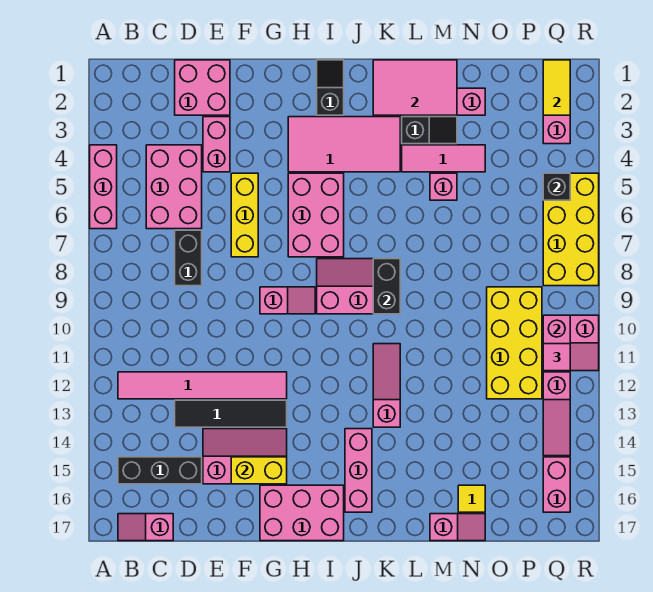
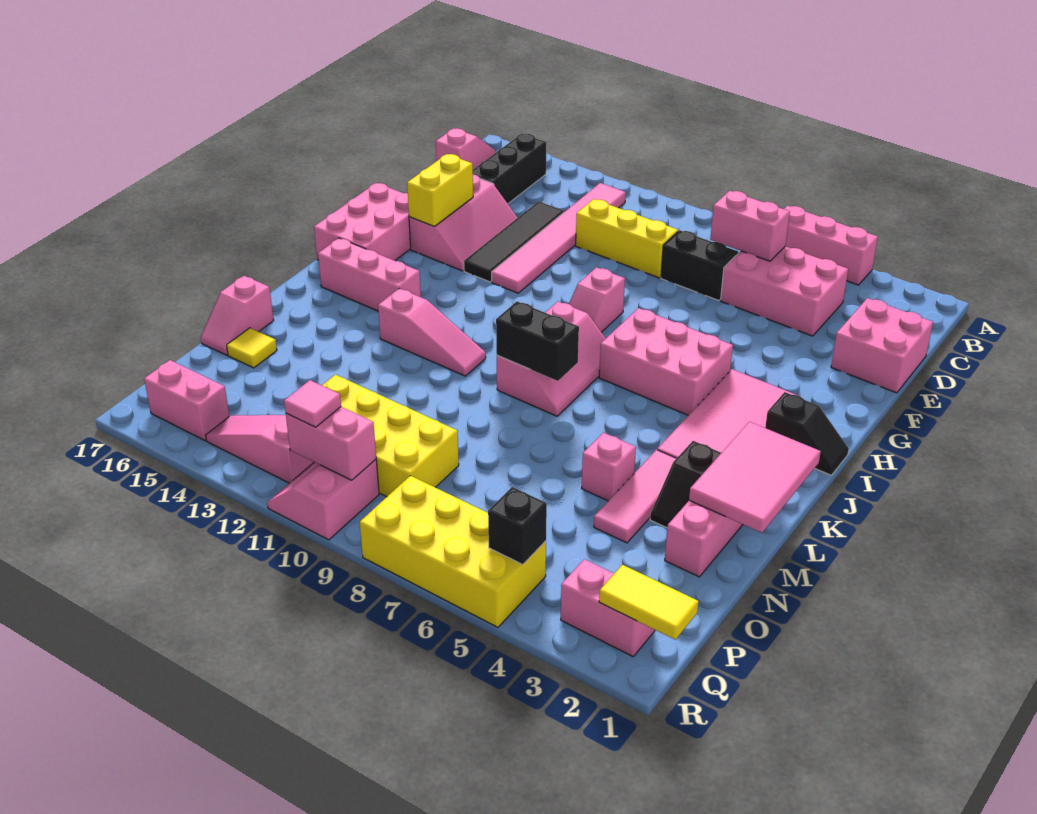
pink 1x2 brick [203,117,230,172] -> pink 1x2 brick moved to [710,191,790,261]
yellow 1x3 brick [231,173,258,257] -> yellow 1x3 brick moved to [576,199,678,278]

